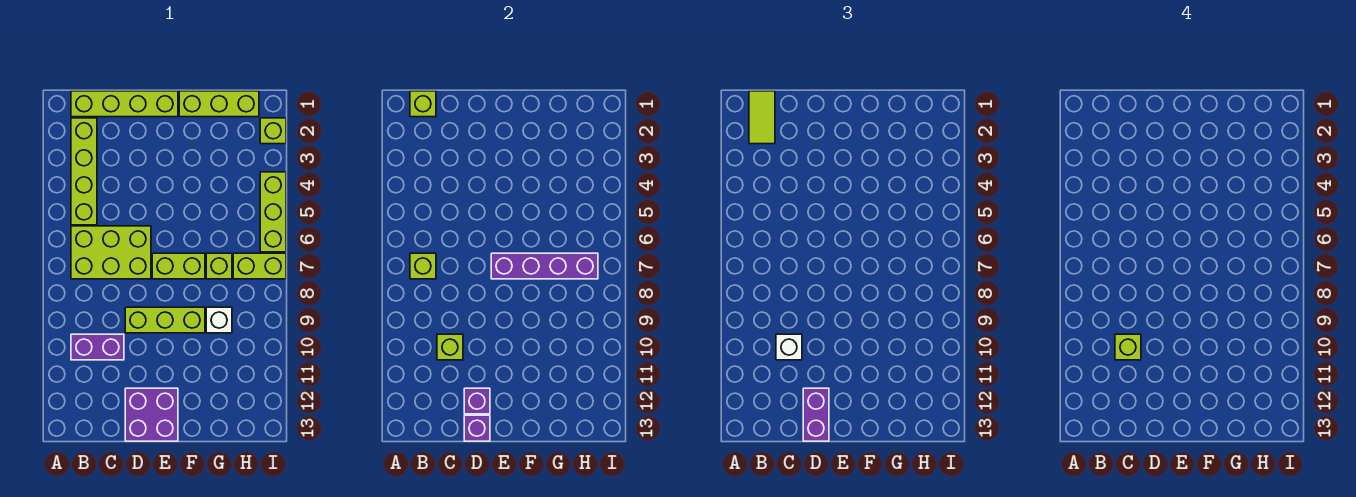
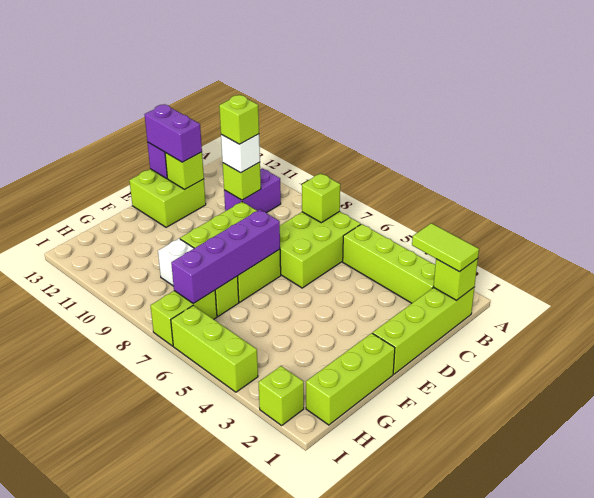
purple 2x2 brick [125,388,178,441] -> lime 2x2 brick [129,169,206,227]
purple 1x1 brick [464,388,490,414] -> lime 1x1 brick [165,152,204,189]

